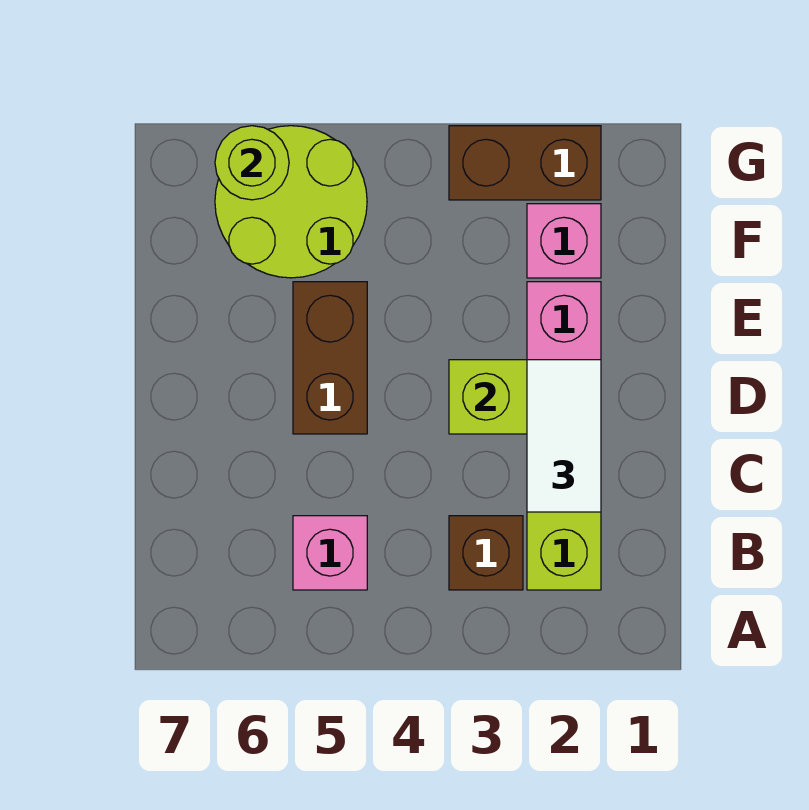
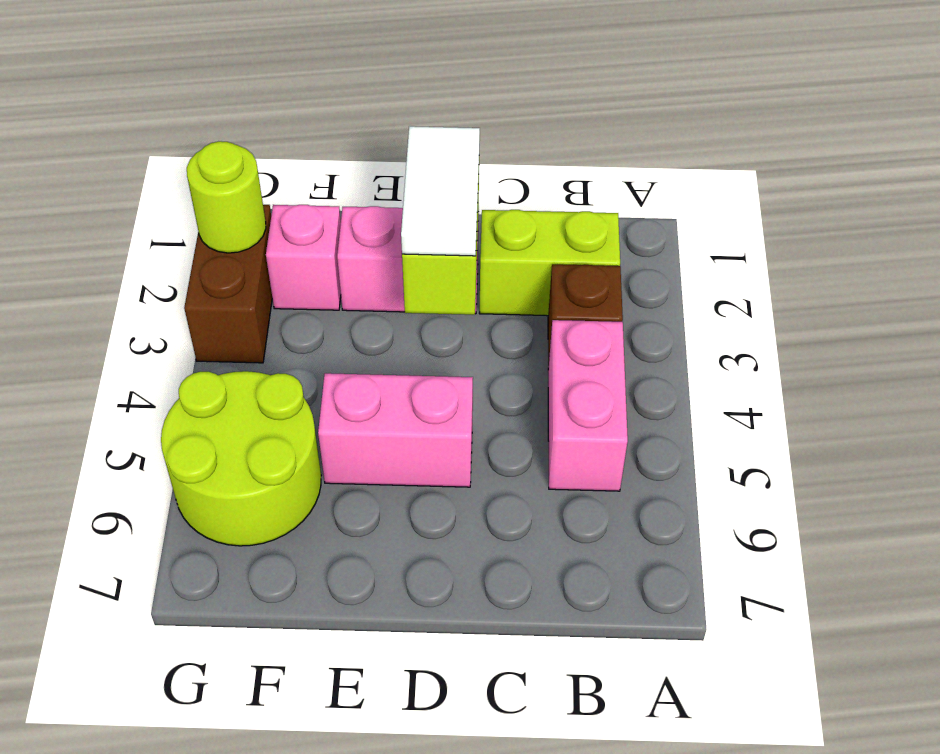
pink 1x1 brick [293,516,367,590] -> pink 1x2 brick [548,320,628,491]
white 1x2 tile [527,360,601,512] -> white 1x2 tile turned to [401,126,480,256]
brown 1x2 brick [293,282,367,434] -> pink 1x2 brick [318,373,473,487]
lime 1x1 round brick [215,126,289,200] -> lime 1x1 round brick moved to [187,141,266,253]

